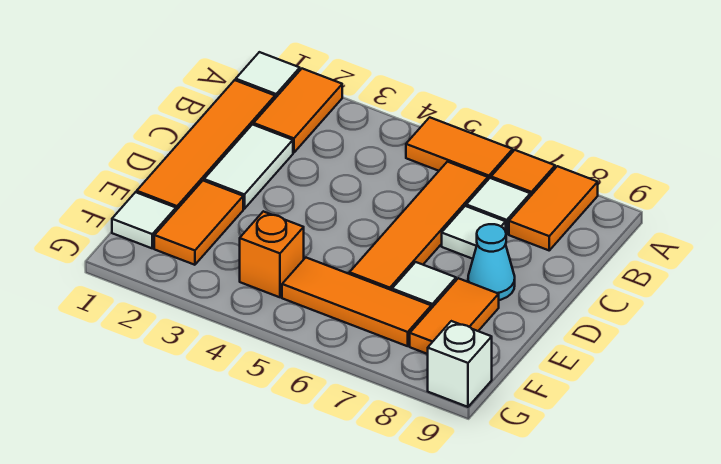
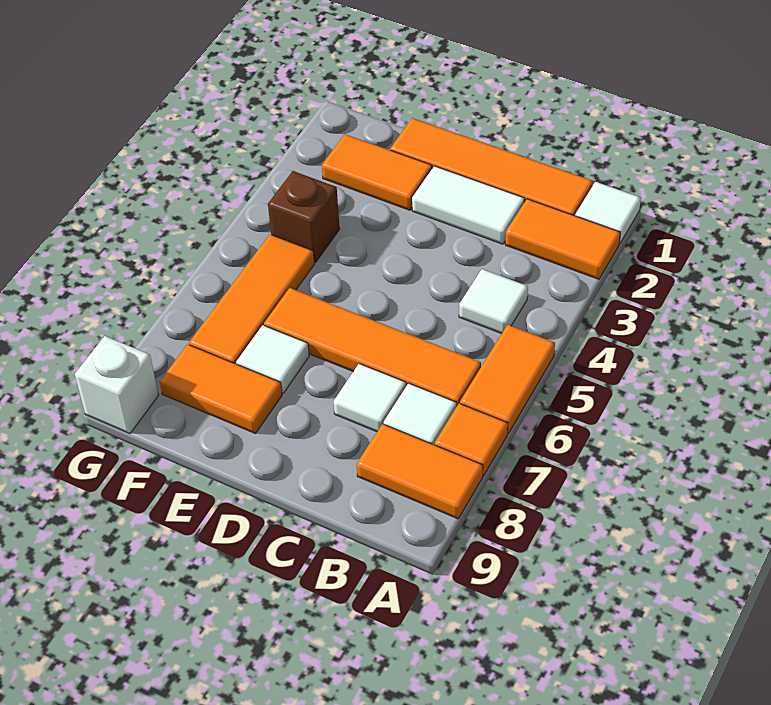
cyan 1x1 cone [468,224,515,300] -> none
white 1x1 tile [112,192,176,248] -> white 1x1 tile moved to [459,269,528,334]
orange 1x1 brick [240,211,304,297] -> brown 1x1 brick [268,171,340,262]

